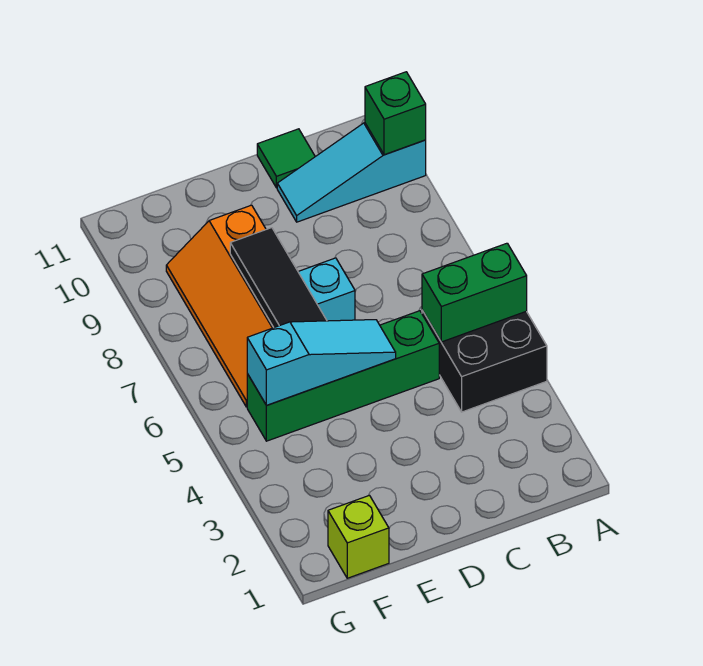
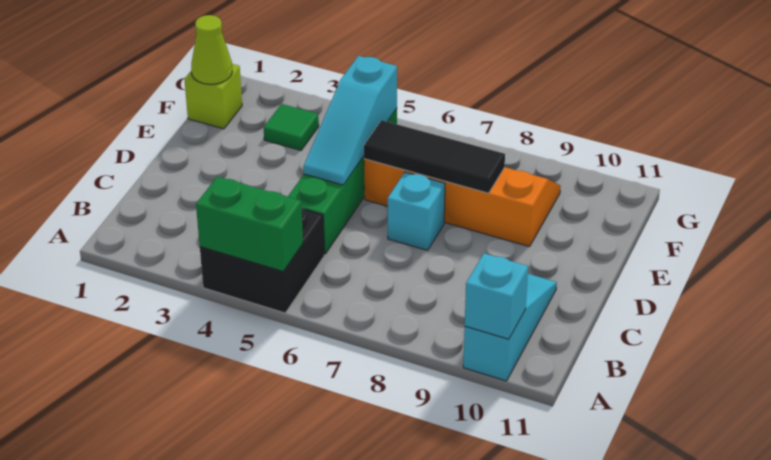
green 1x2 brick [422,243,527,342] -> green 1x2 brick turned to [196,177,303,271]
green 1x1 brick [365,72,426,155] -> cyan 1x1 brick [465,253,528,339]
green 1x1 tile [257,129,315,188] -> green 1x1 tile moved to [264,104,319,150]
none -> lime 1x1 cone [191,15,232,84]

